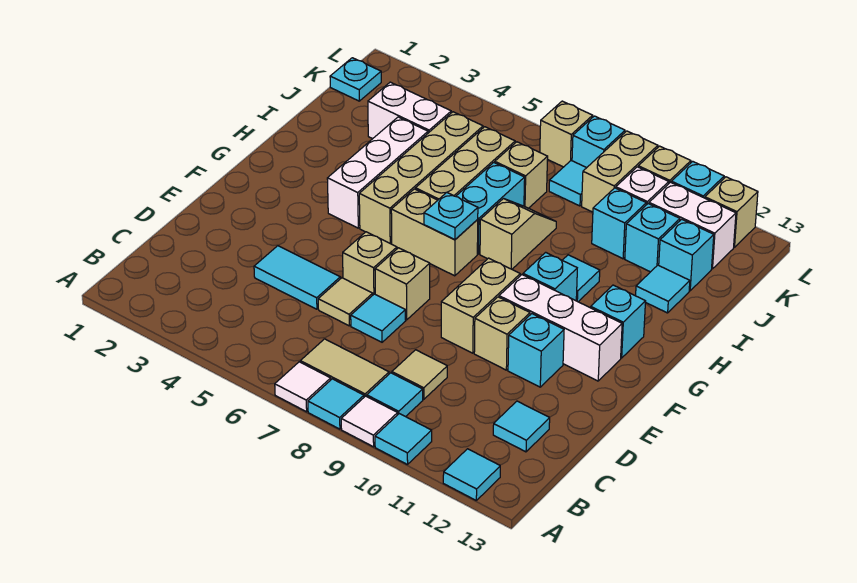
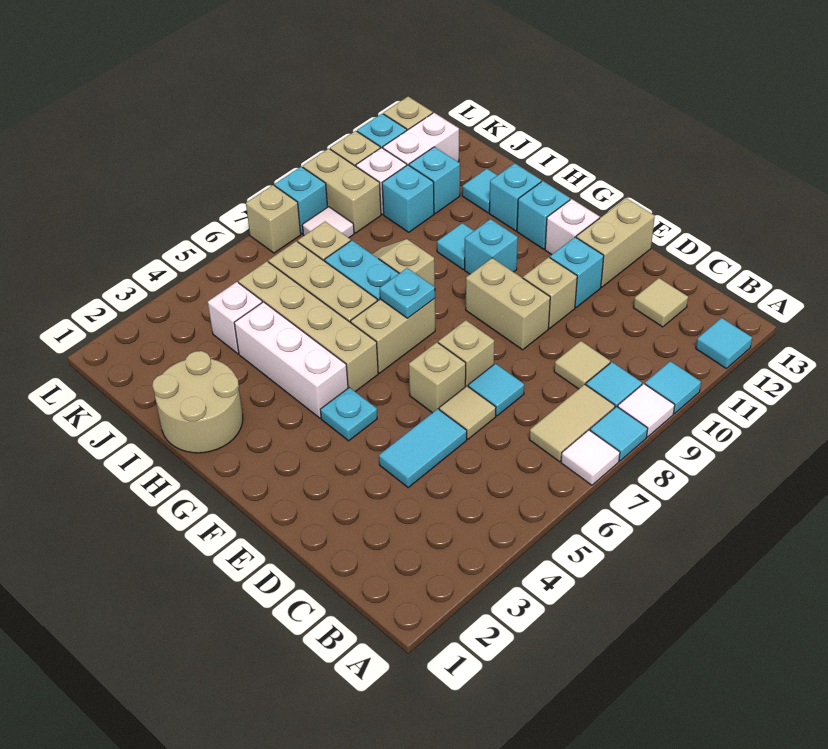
cyan 1x1 tile [493,401,550,452] -> tan 1x1 tile [634,278,688,327]
none -> tan 1x2 brick [576,198,655,287]
white 1x3 brick [499,275,622,381] -> white 1x1 brick [545,199,599,255]
none -> tan 2x2 round brick [152,351,243,453]
white 1x2 brick [368,82,451,139] -> white 1x1 brick [208,282,262,354]
cyan 1x1 brick [659,219,714,291] -> cyan 1x1 brick moved to [489,163,541,231]
cyan 1x1 plate [330,58,381,101] -> cyan 1x1 plate moved to [320,387,377,441]
cyan 1x1 tile [549,161,586,206] -> white 1x1 tile [302,207,354,238]

